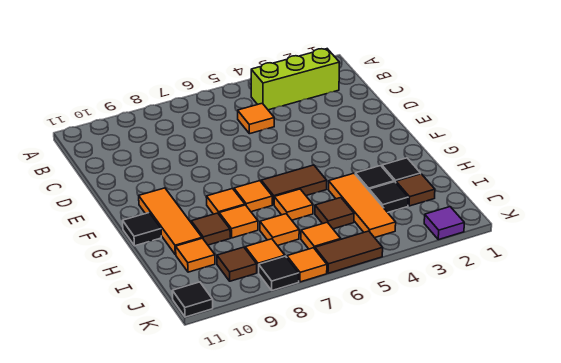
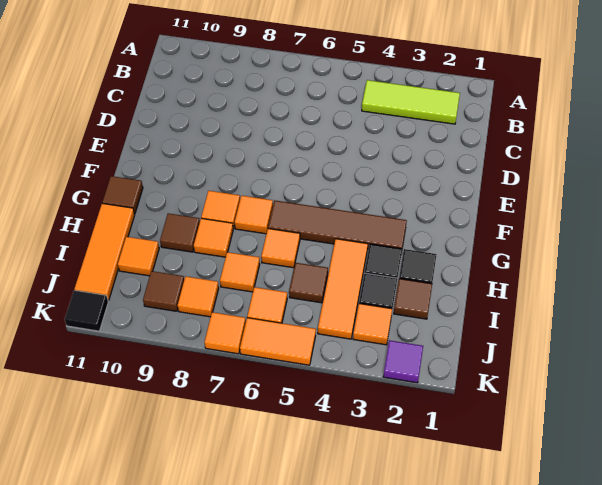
lime 1x3 brick [251,49,339,110] -> lime 1x3 tile [362,80,460,124]
orange 1x1 tile [238,103,274,134] -> orange 1x1 tile moved to [353,304,392,345]
orange 1x3 tile [139,188,202,255] -> orange 1x3 tile moved to [74,203,135,301]
brown 1x2 tile [261,165,327,205] -> brown 1x4 tile [268,201,407,249]
black 1x1 tile [123,213,161,246] -> brown 1x1 tile [102,176,143,214]
brown 1x2 tile [315,231,383,273] -> orange 1x2 tile [240,318,316,365]
black 1x1 tile [259,256,299,290] -> none

